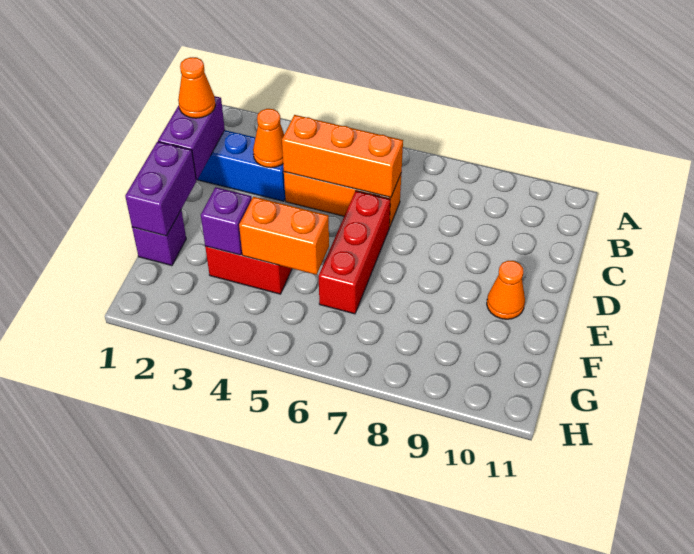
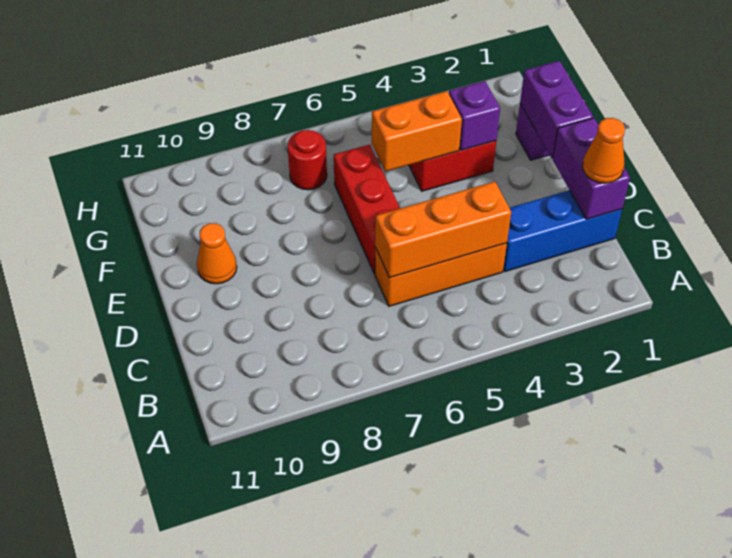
orange 1x1 cone [253,109,284,168] -> none
none -> red 1x1 round brick [288,130,327,190]

